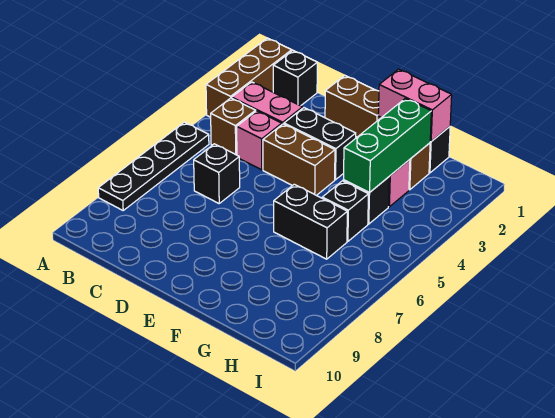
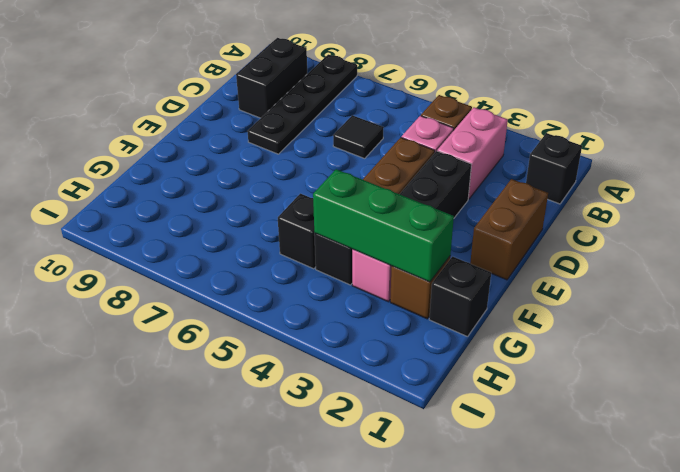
brown 1x3 brick [206,38,292,117] -> none
black 1x4 plate [98,122,209,210] -> black 1x4 plate turned to [247,54,357,154]
black 1x1 brick [194,144,240,203] -> black 1x1 tile [333,115,384,158]
pink 1x2 brick [378,69,452,141] -> none
black 1x2 brick [274,184,347,259] -> black 1x2 brick moved to [236,38,307,118]

